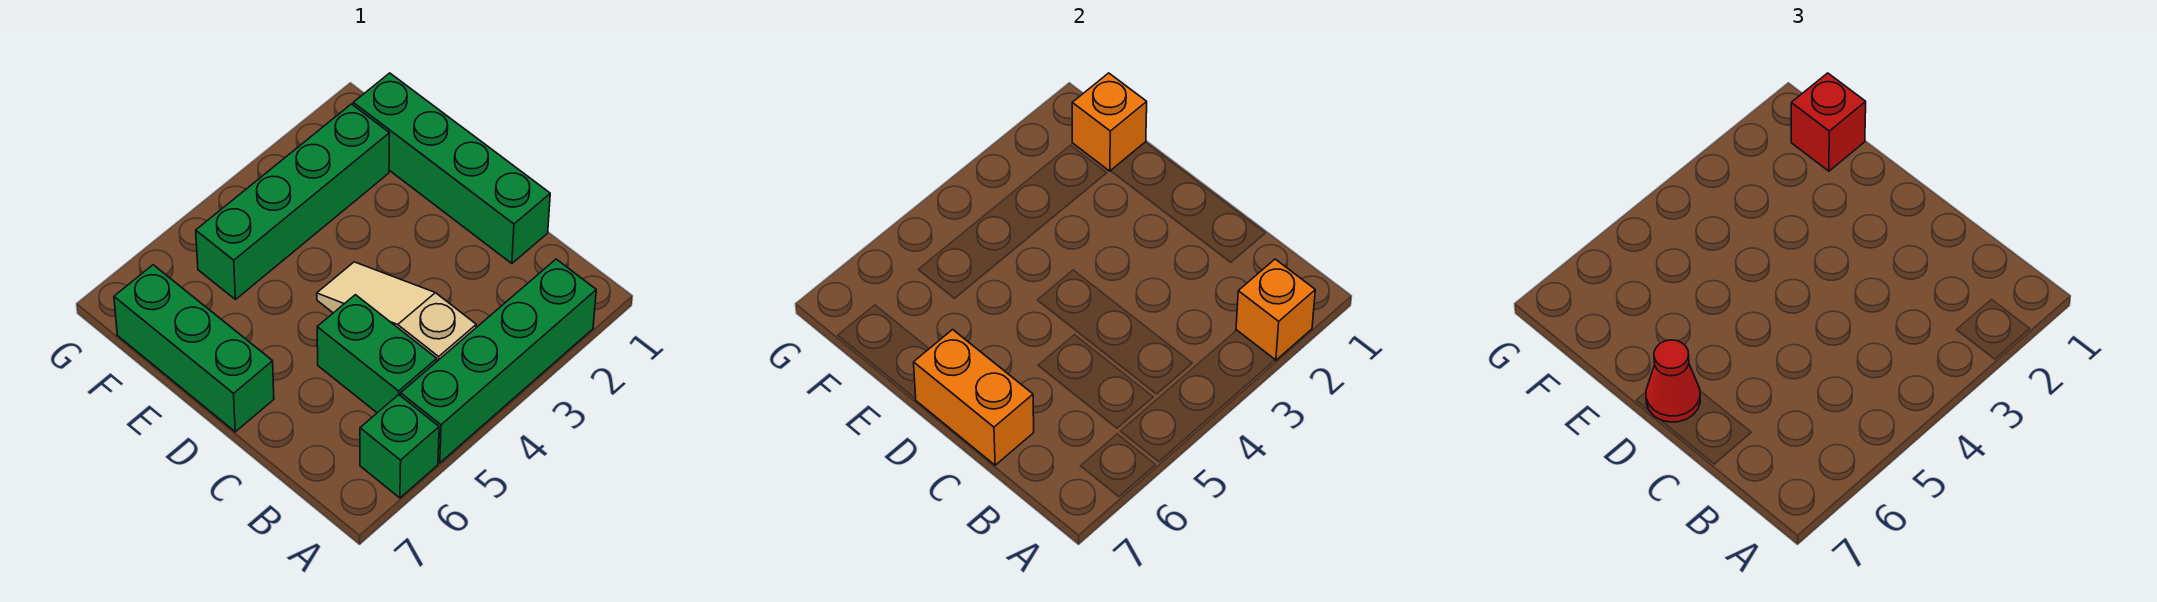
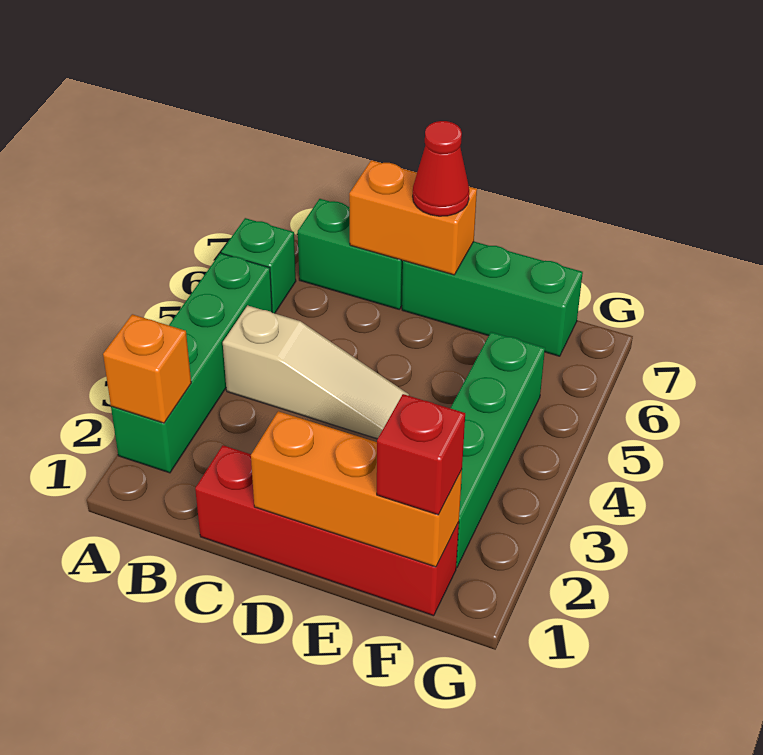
green 1x2 brick [317,295,437,413] -> green 1x2 brick moved to [298,199,403,309]
green 1x4 brick [353,73,550,264] -> red 1x4 brick [195,445,459,616]
orange 1x1 brick [1072,73,1147,171] -> orange 1x3 brick [251,411,462,567]

